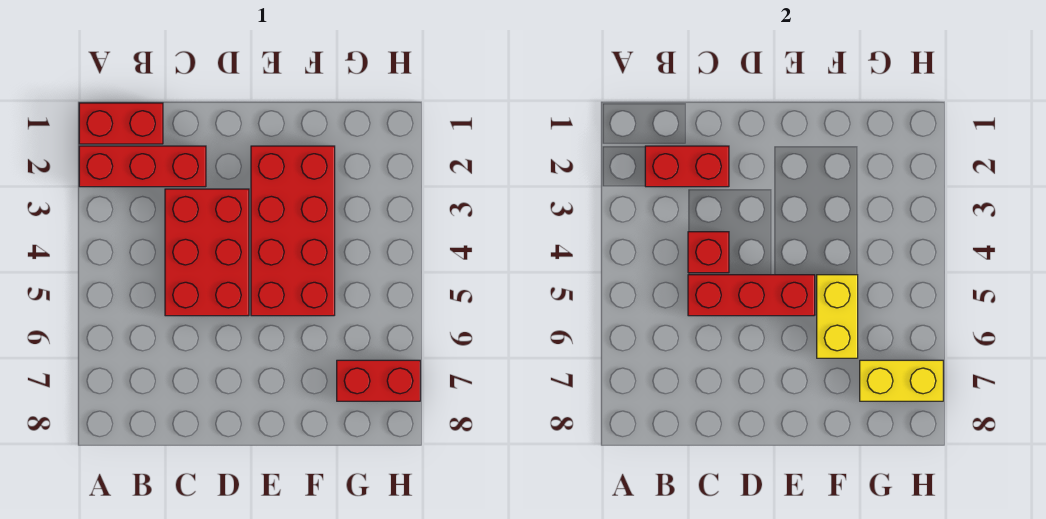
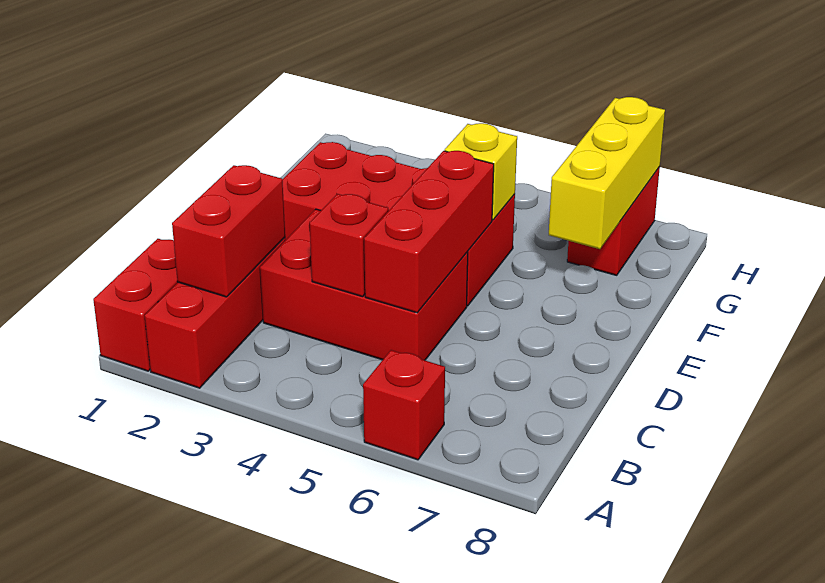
none -> red 1x1 brick [363,350,445,460]
yellow 1x2 brick [817,275,858,358] -> yellow 1x1 brick [445,123,517,220]
yellow 1x2 brick [860,360,943,401] -> yellow 1x3 brick [549,97,665,249]

